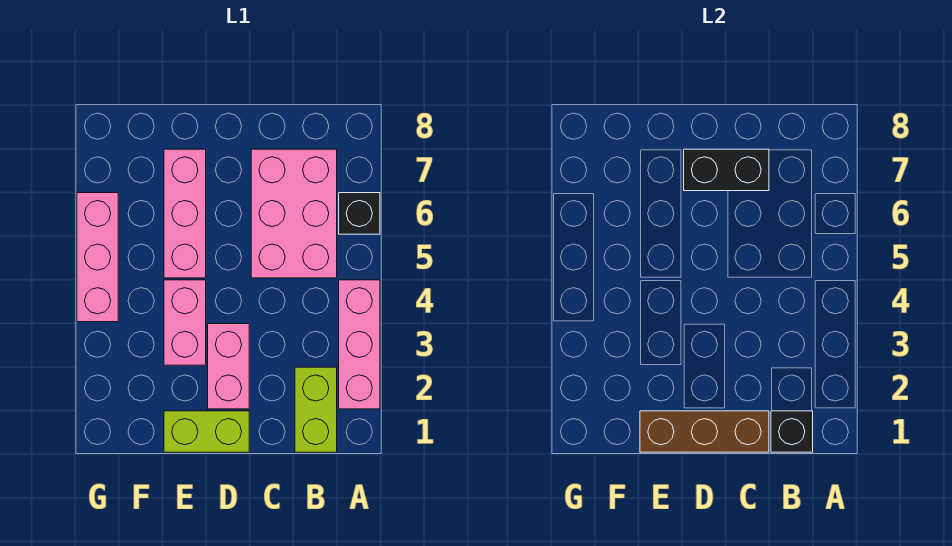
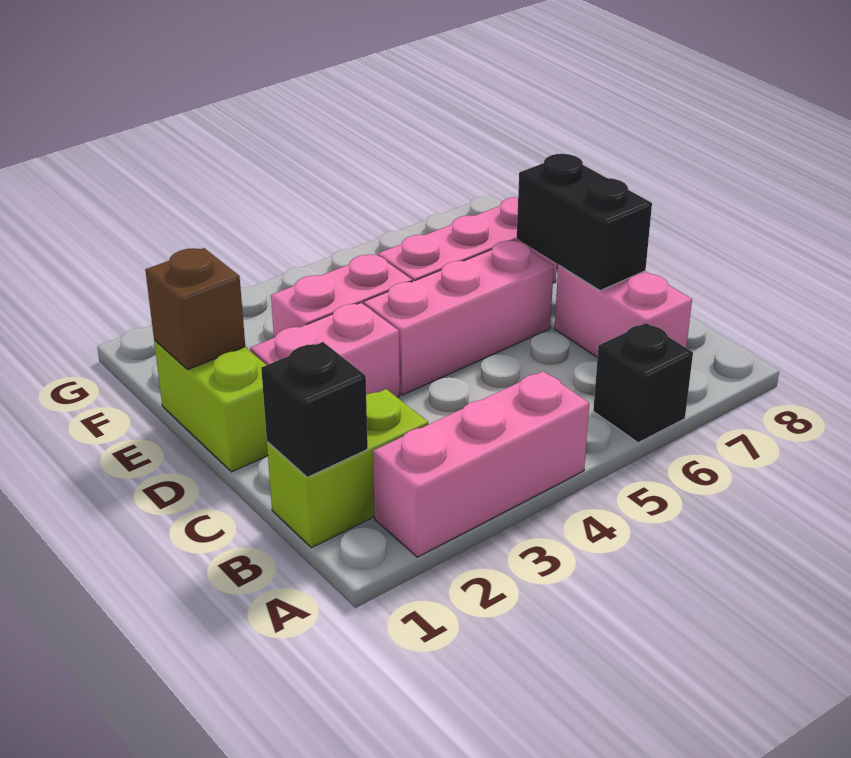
pink 2x3 brick [251,149,337,278] -> pink 1x2 brick [554,266,692,358]
brown 1x3 brick [640,411,769,452] -> brown 1x1 brick [145,248,245,369]
pink 1x3 brick [77,193,118,322] -> pink 1x3 brick moved to [364,241,554,395]

